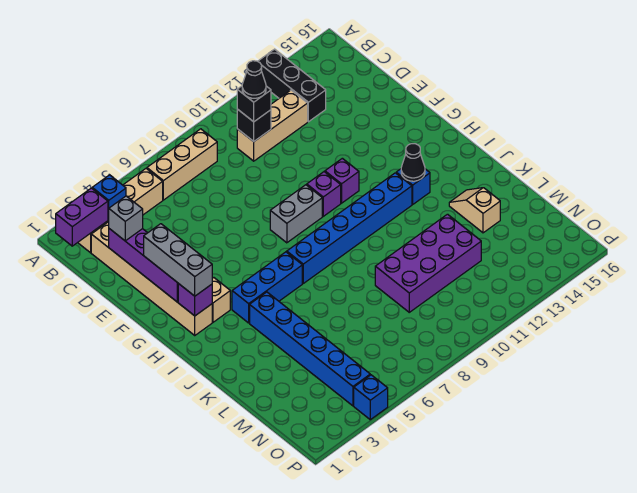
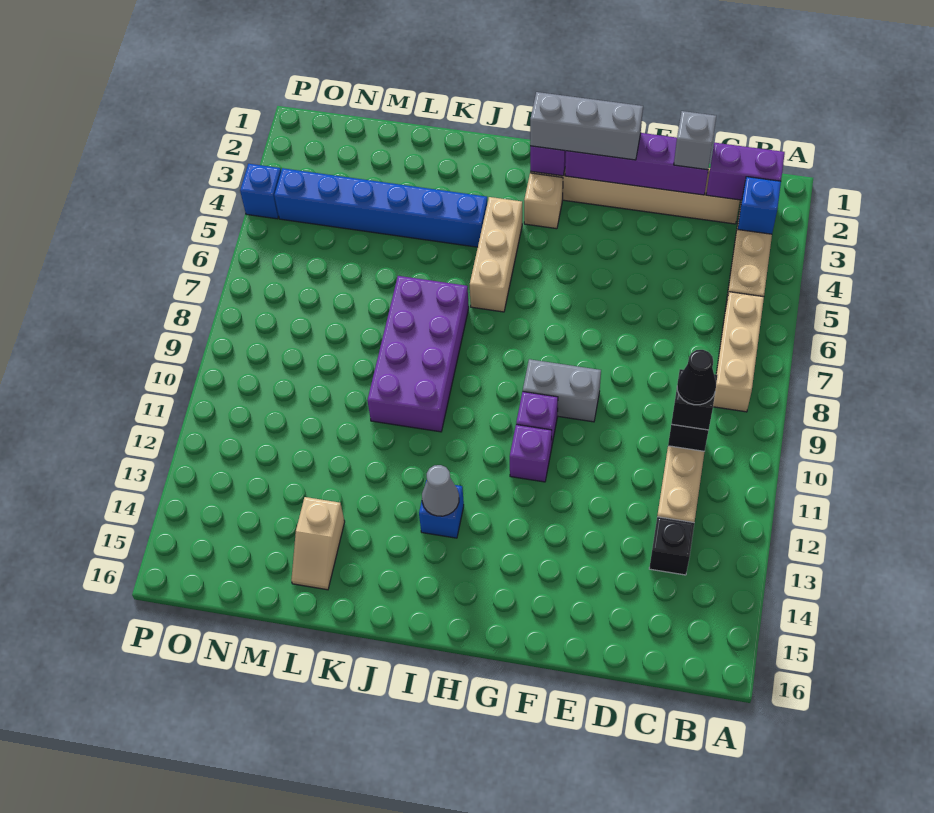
black 1x3 brick [258,49,326,122] -> black 1x1 brick [649,517,694,575]
purple 1x2 brick [56,188,108,246] -> purple 1x2 brick turned to [706,143,785,200]
grey 1x2 brick [270,185,322,243] -> grey 1x2 brick turned to [523,359,601,422]
blue 1x3 brick [232,252,302,323] -> tan 1x3 brick [470,197,522,312]
blue 1x6 brick [287,173,412,283] -> none
black 1x1 cone [401,144,425,181] -> grey 1x1 cone [422,465,459,516]
tan 1x2 slope [449,188,500,233] -> tan 1x2 slope turned to [291,497,345,590]
purple 2x4 brick [375,214,481,312] -> purple 2x4 brick moved to [367,276,469,432]

